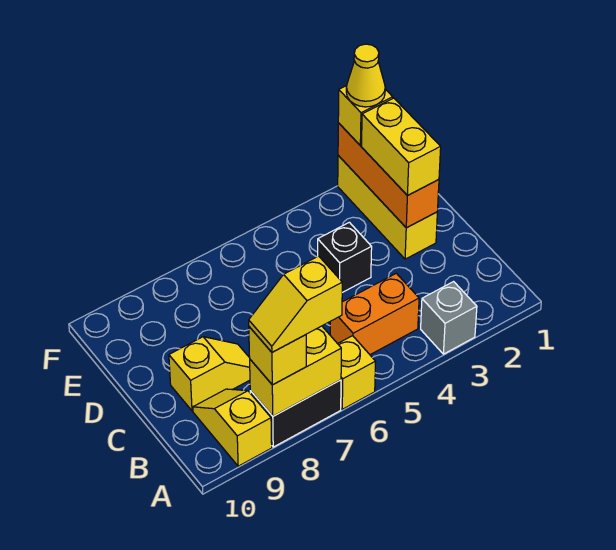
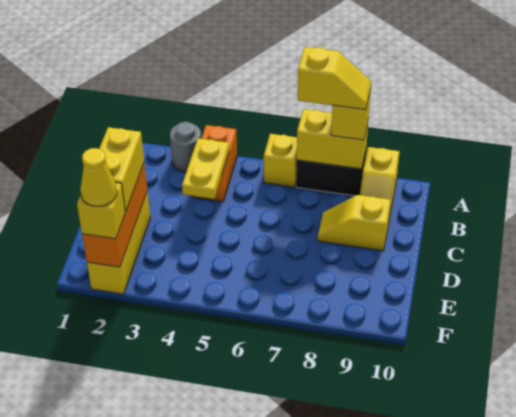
grey 1x1 brick [421,282,477,354] -> grey 1x1 round brick [170,122,201,172]
orange 1x2 brick [330,273,419,355] -> orange 1x2 brick turned to [193,125,237,202]
none -> yellow 1x2 plate [182,138,229,199]
black 1x1 brick [318,222,372,293] -> none

